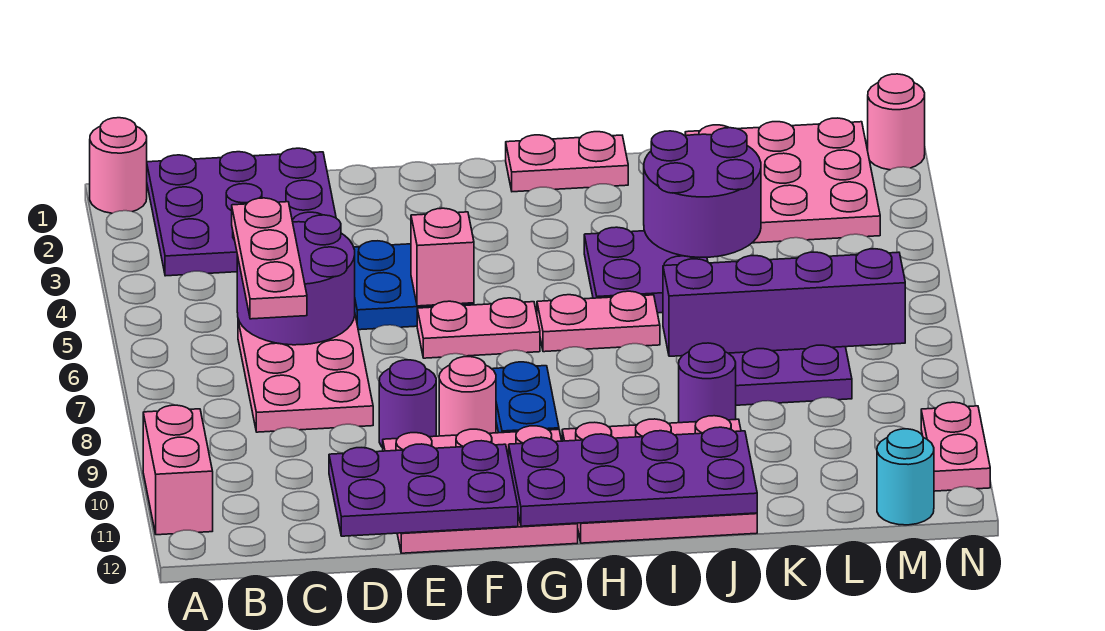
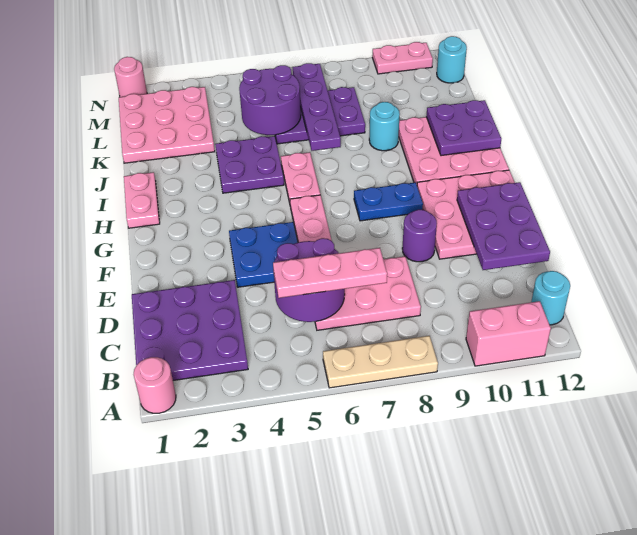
none -> tan 1x3 plate [323,336,438,388]
none -> cyan 1x1 round brick [531,271,570,325]
pink 1x1 brick [411,208,474,306] -> none
pink 1x1 round brick [439,357,496,436] -> none
purple 2x4 plate [509,427,757,526] -> purple 2x2 plate [426,100,501,156]
purple 2x2 round brick [644,128,761,257] -> purple 2x2 round brick moved to [239,65,301,135]
purple 1x4 brick [663,249,905,356] -> purple 1x4 plate [293,63,341,151]
purple 1x1 round brick [679,343,736,423] -> cyan 1x1 round brick [369,102,400,151]

